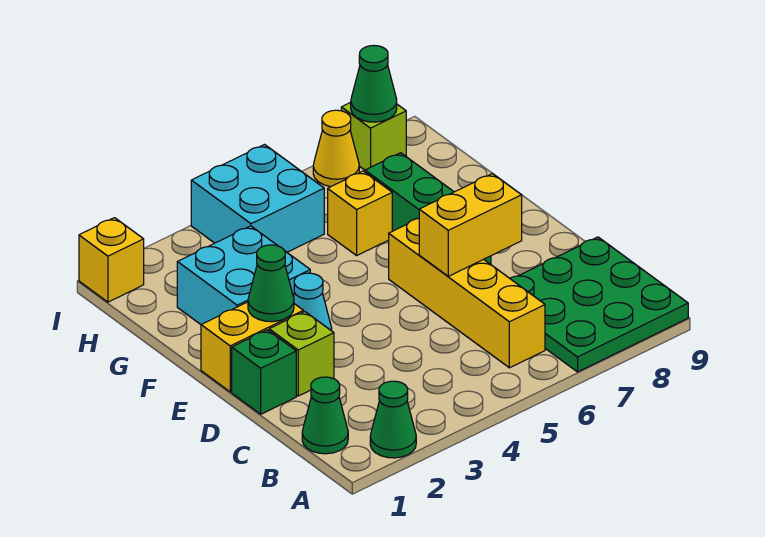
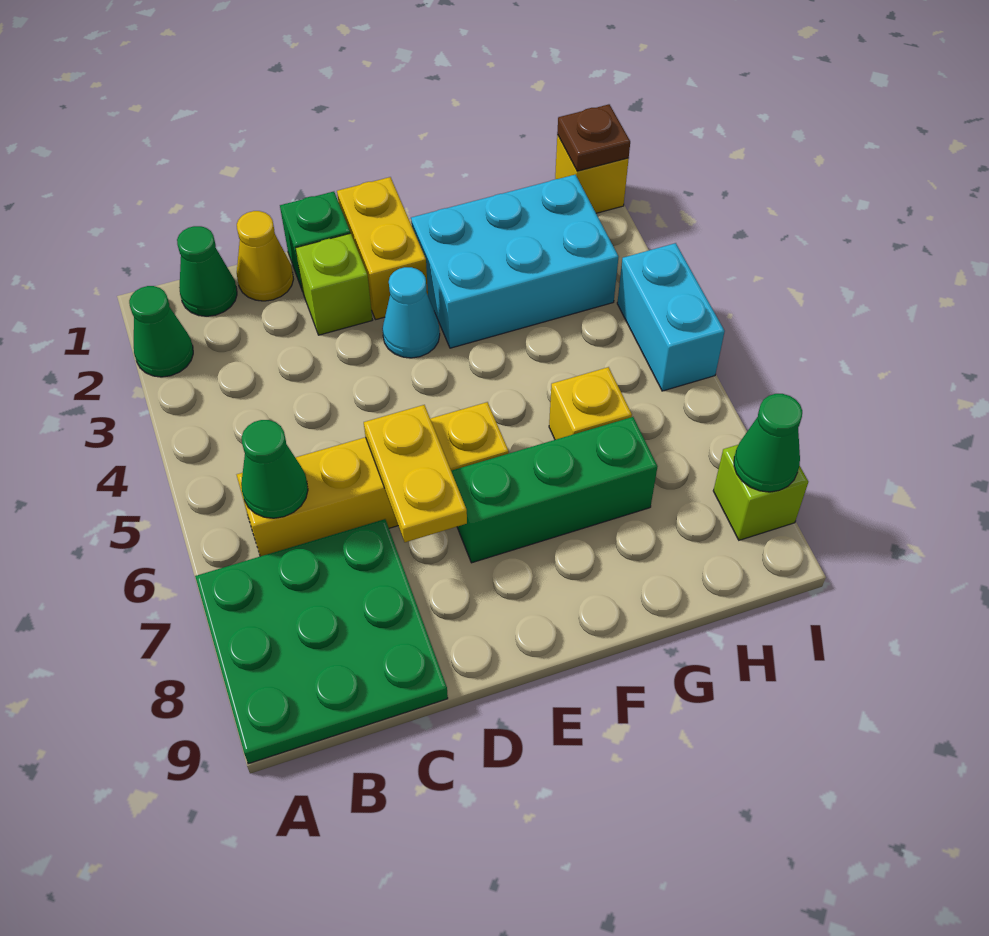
yellow 1x2 brick [419,173,522,276] -> yellow 1x2 plate [364,405,467,542]
green 1x1 cone [248,245,294,322] -> green 1x1 cone moved to [241,420,308,518]
cyan 2x2 brick [177,226,310,324] -> cyan 2x3 brick [411,175,618,348]
cyan 2x2 brick [191,145,324,252] -> cyan 1x2 brick [617,243,725,391]
none -> brown 1x1 plate [557,104,630,171]
yellow 1x1 cone [313,110,359,187] -> yellow 1x1 cone moved to [237,211,293,301]

